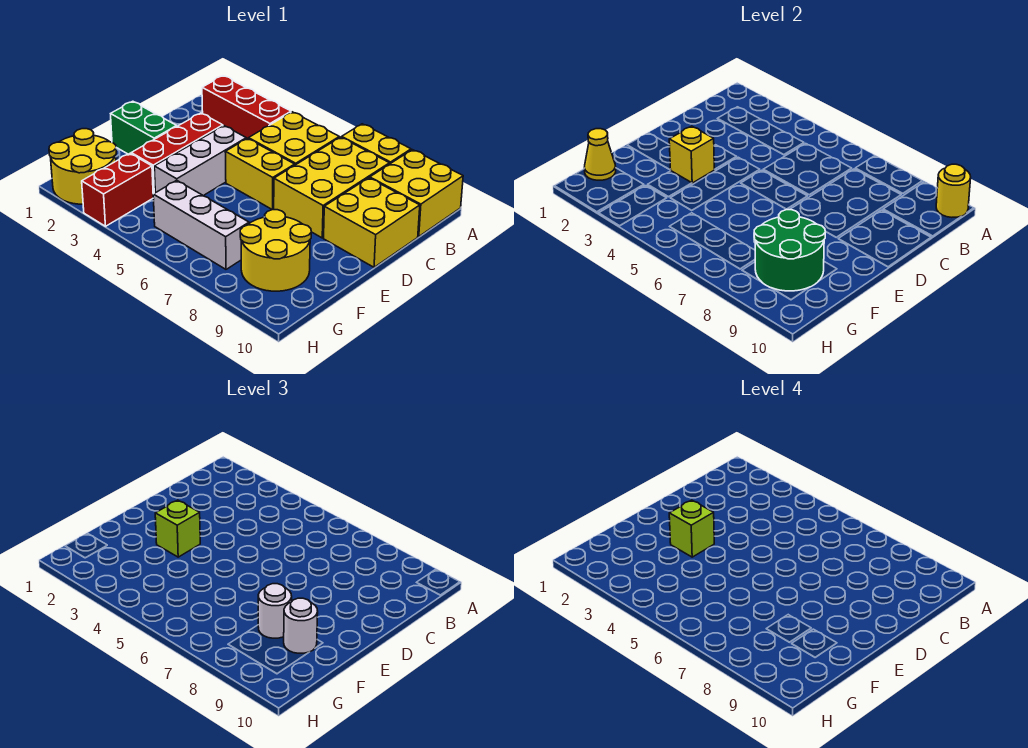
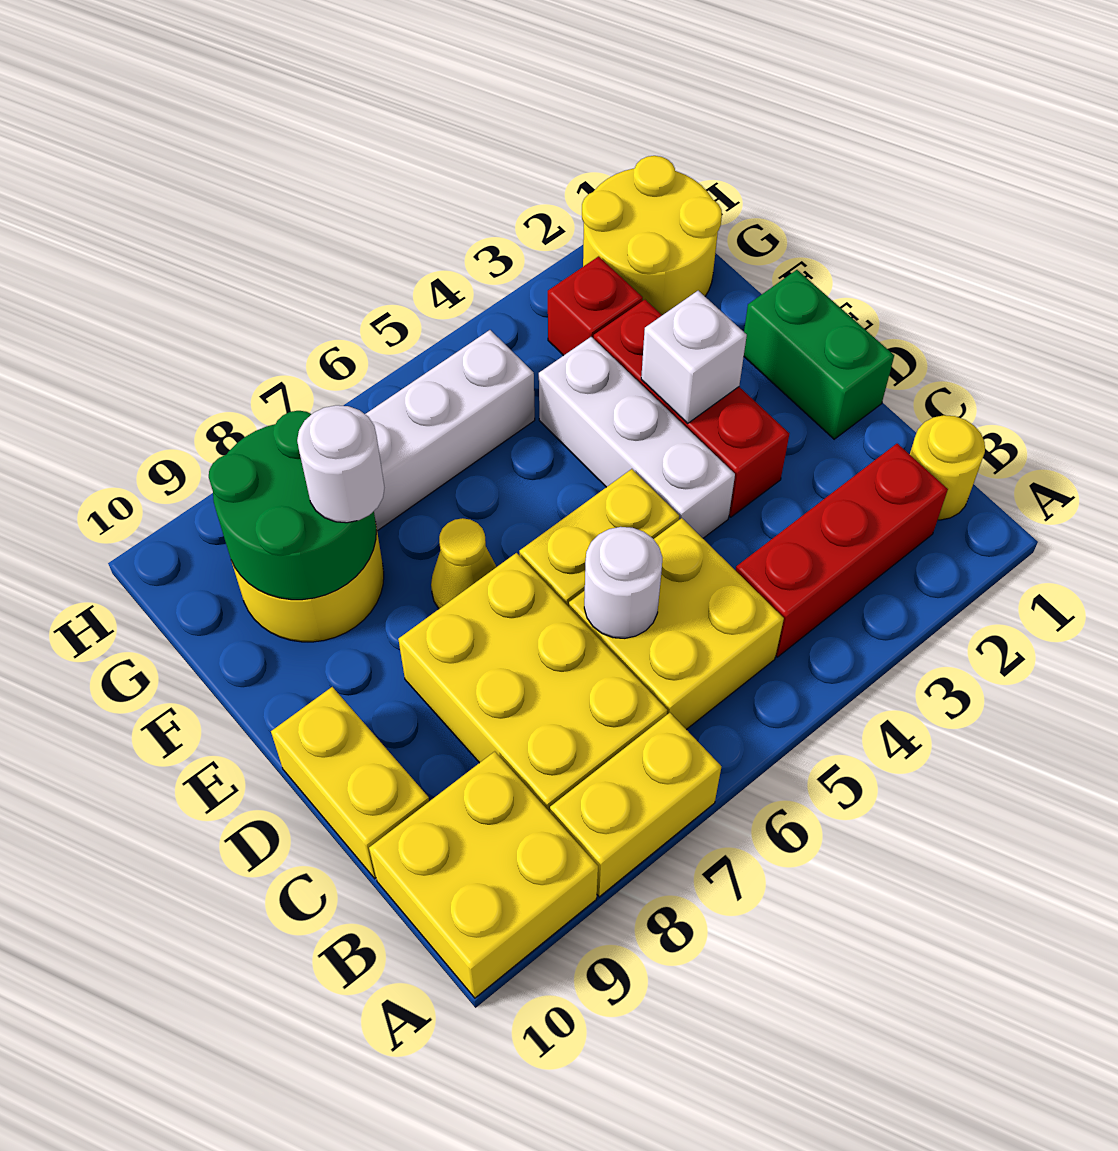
yellow 1x1 round brick [936,164,971,217] -> yellow 1x1 round brick moved to [910,415,985,520]
yellow 2x2 brick [324,178,420,267] -> yellow 1x2 brick [271,687,429,879]
green 1x2 brick [111,101,177,154] -> green 1x2 brick turned to [744,270,894,439]
yellow 1x1 brick [669,126,714,183] -> white 1x1 brick [641,291,747,424]
lime 1x1 brick [155,500,200,557] -> none
lime 1x1 brick [669,500,714,557] -> none
white 1x1 round brick [284,598,318,653] -> white 1x1 round brick moved to [584,527,662,638]
yellow 1x1 cone [584,129,616,180] -> yellow 1x1 cone moved to [431,518,496,609]
red 1x2 brick [82,153,153,226] -> red 1x1 brick [548,256,643,356]

